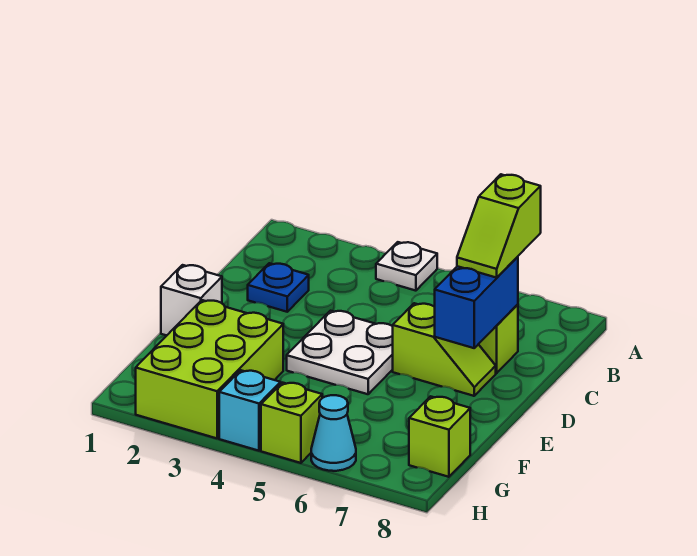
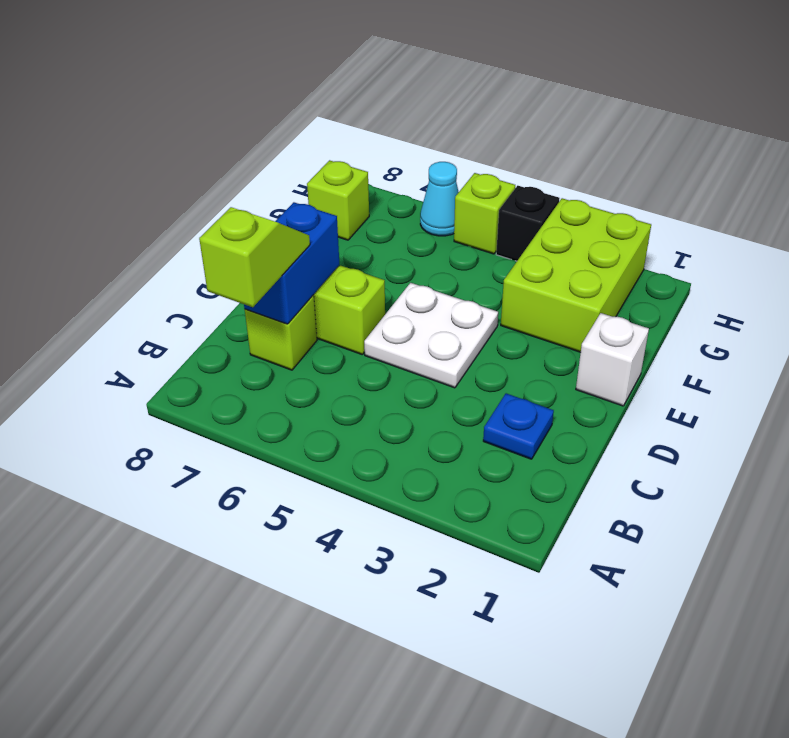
white 1x1 plate [376,242,437,291] -> none
cyan 1x1 brick [219,370,280,451] -> black 1x1 brick [496,186,560,261]

